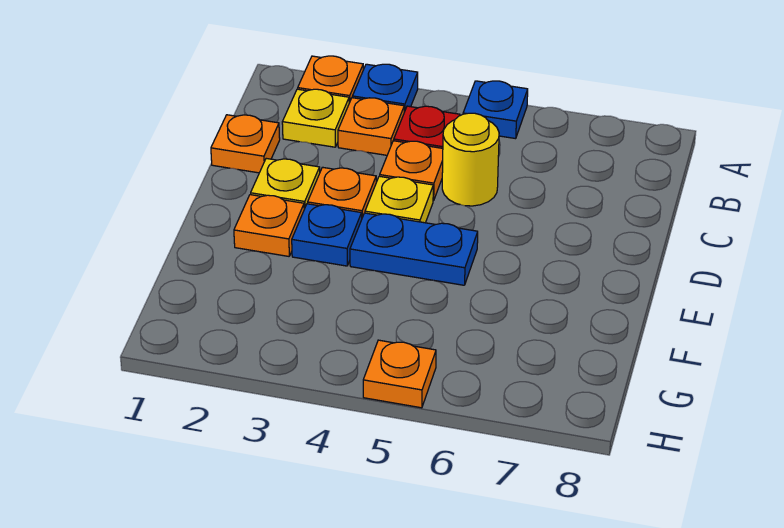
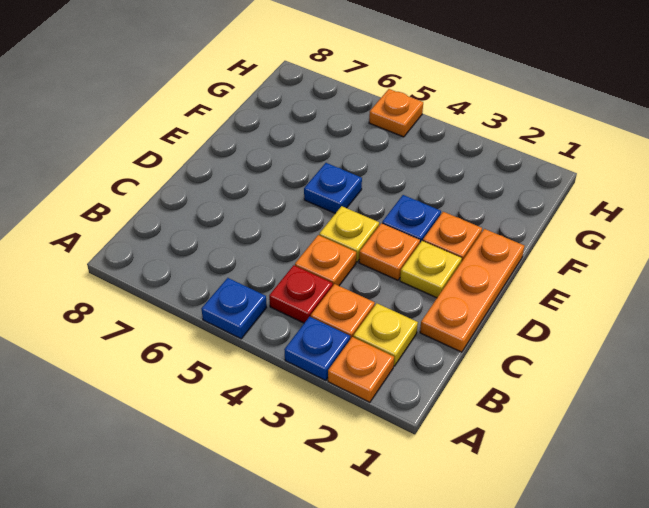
orange 1x1 plate [211,115,280,173] -> orange 1x3 plate [420,229,524,352]
yellow 1x1 round brick [442,113,499,206] -> none
blue 1x2 plate [350,213,478,285] -> blue 1x1 plate [304,163,362,213]

